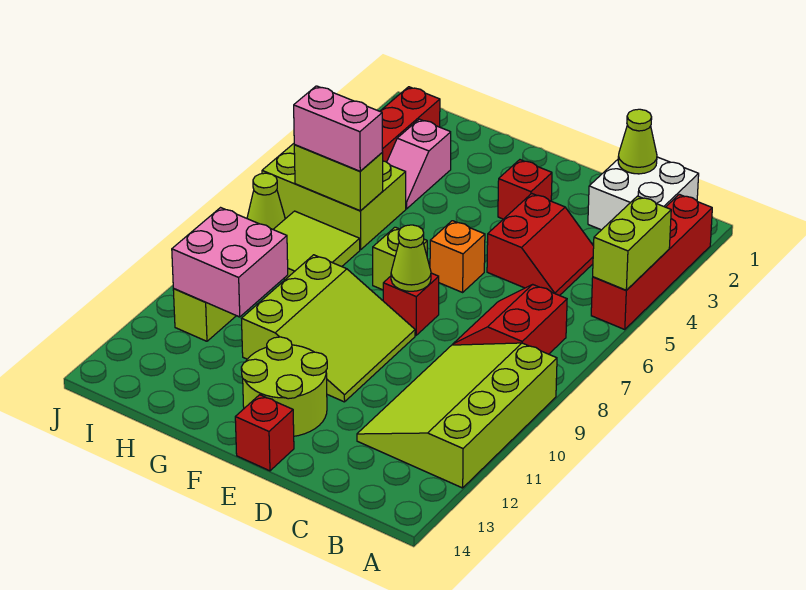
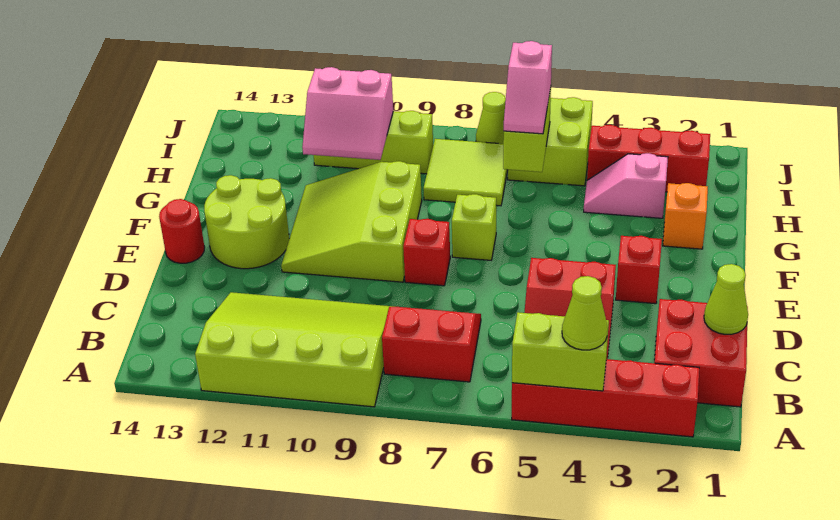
white 2x2 brick [588,157,699,230] -> red 2x2 brick [654,299,748,407]
orange 1x1 brick [430,221,485,292] -> orange 1x1 brick moved to [663,183,708,249]
lime 1x1 cone [391,225,431,291] -> lime 1x1 cone moved to [562,276,608,350]
lime 3x3 slope [242,255,415,402] -> lime 3x3 slope turned to [281,161,422,282]
red 1x1 brick [235,395,294,471] -> red 1x1 round brick [159,199,205,263]
lime 2x3 brick [262,144,406,250] -> lime 2x2 brick [508,97,593,186]
pink 1x2 brick [294,86,383,171] -> pink 1x2 slope [504,41,552,134]
pink 2x2 brick [172,208,288,317] -> pink 2x2 slope [302,67,393,160]

